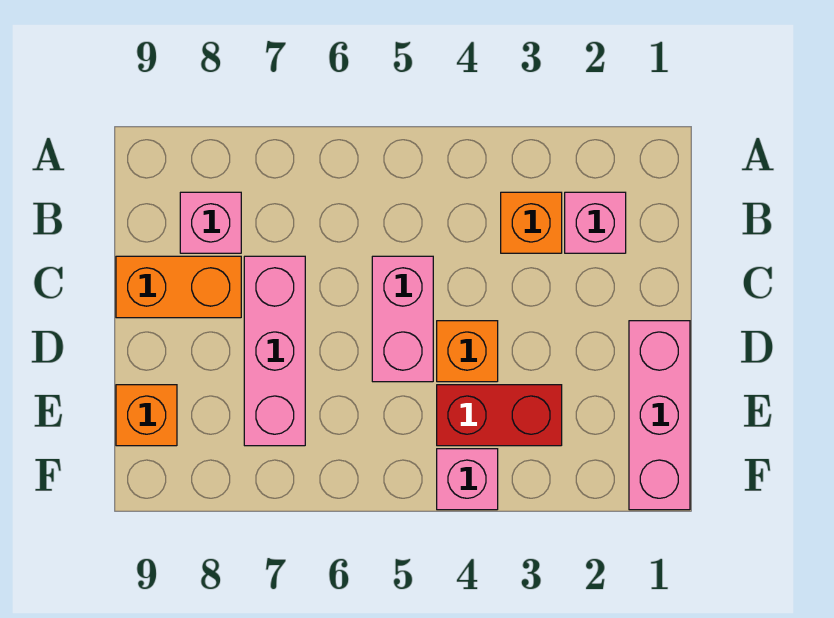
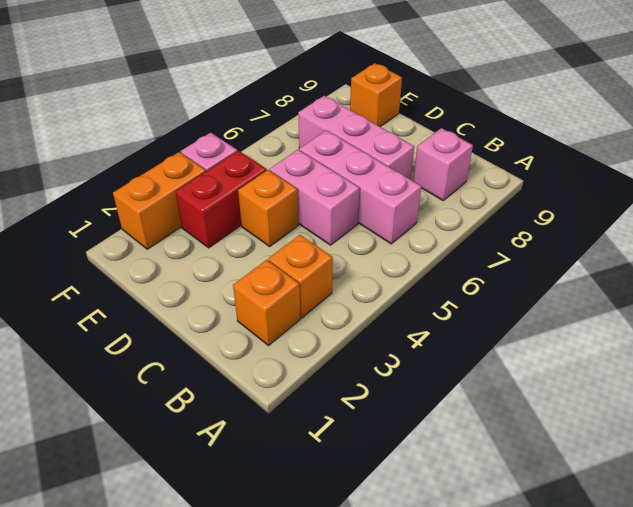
pink 1x1 brick [565,192,626,253] -> orange 1x1 brick [233,260,300,346]
orange 1x2 brick [116,256,241,318] -> orange 1x2 brick moved to [113,152,206,249]
pink 1x3 brick [629,321,690,510] -> pink 1x3 brick moved to [299,130,421,244]

